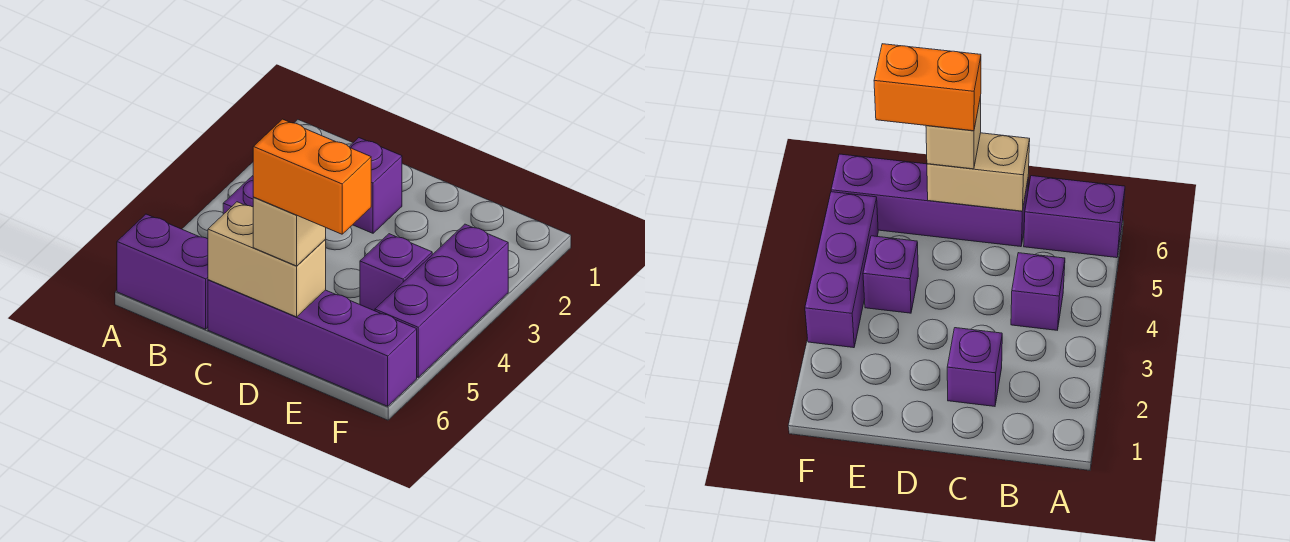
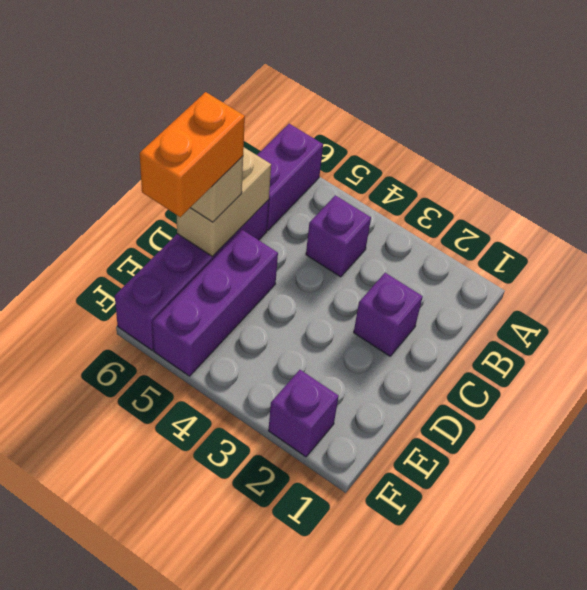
purple 1x1 brick [360,234,432,311] -> purple 1x1 brick moved to [268,370,339,457]
purple 1x3 brick [375,224,508,377] -> purple 1x3 brick turned to [152,230,278,376]

